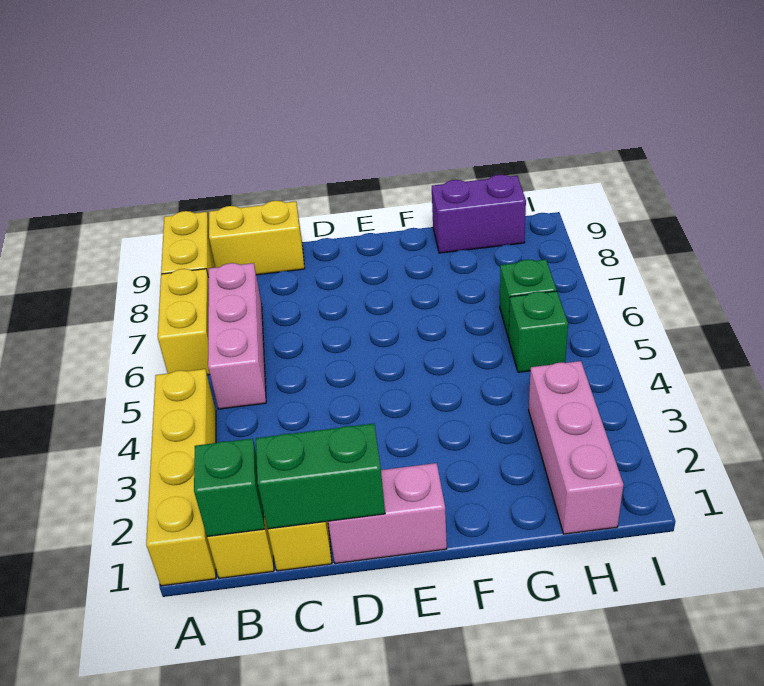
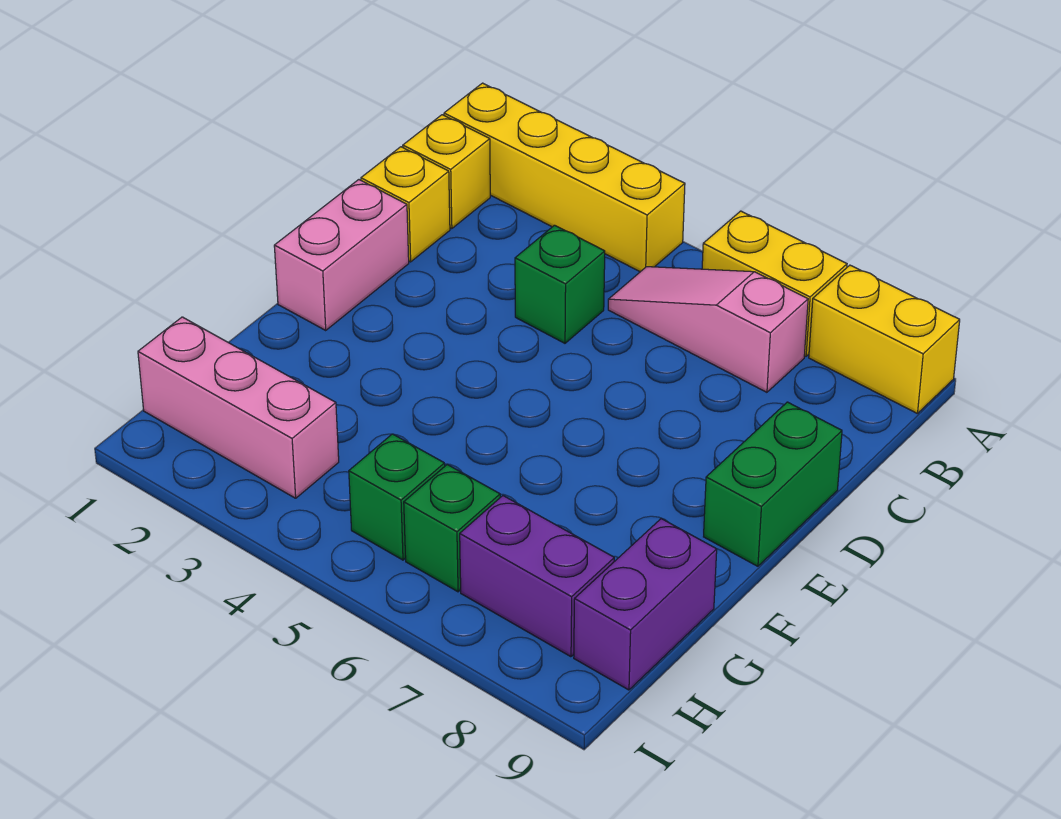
green 1x1 brick [194,438,265,537] -> green 1x1 brick moved to [515,225,605,343]
pink 1x3 brick [208,263,266,409] -> pink 1x3 slope [608,267,808,392]
yellow 1x2 brick [209,201,305,275] -> none
green 1x2 brick [256,424,385,529] -> green 1x2 brick moved to [704,402,842,566]
none -> purple 1x2 brick [460,496,614,657]

